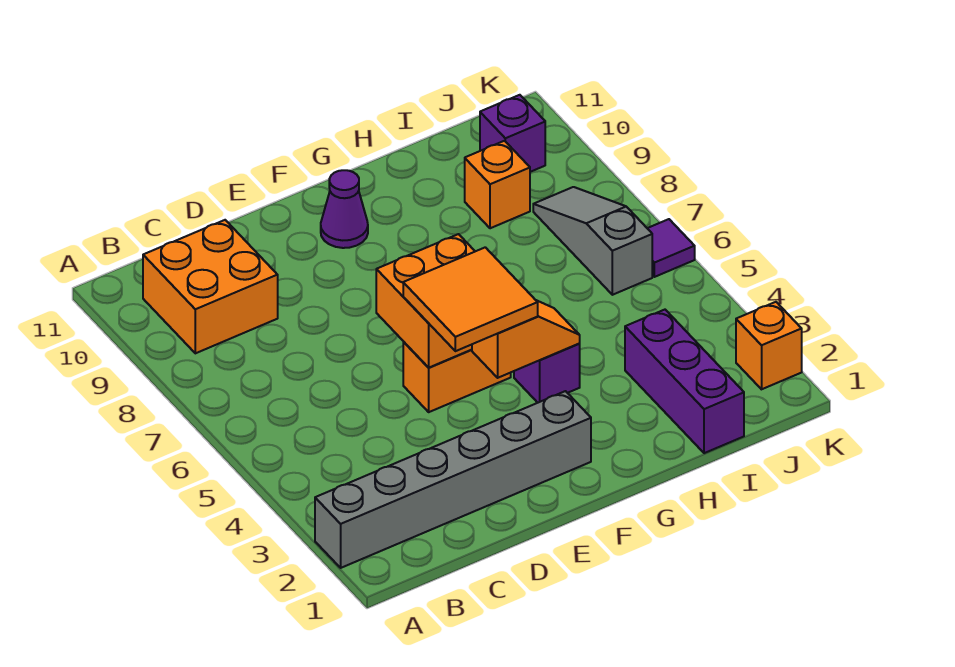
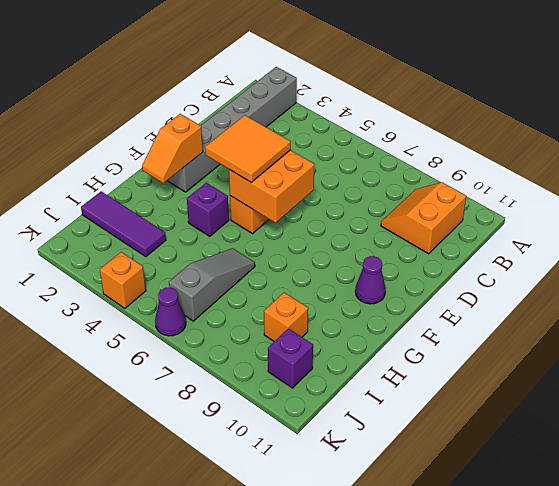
orange 2x2 brick [143,220,278,353] -> orange 2x2 slope [381,182,466,254]
orange 1x2 slope [472,300,580,378] -> orange 1x2 slope moved to [142,114,203,183]
purple 1x3 brick [625,310,744,453] -> purple 1x3 tile [81,191,166,257]
grey 1x3 slope [533,187,652,295] -> grey 1x3 slope turned to [169,248,255,321]
orange 1x1 brick [736,302,802,389] -> orange 1x1 brick moved to [100,252,146,308]
purple 1x1 tile [647,219,695,277] -> purple 1x1 cone [155,288,186,336]

